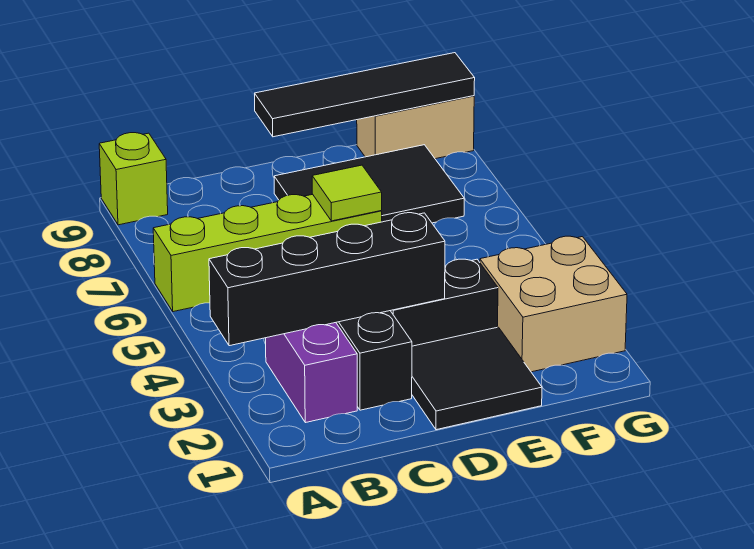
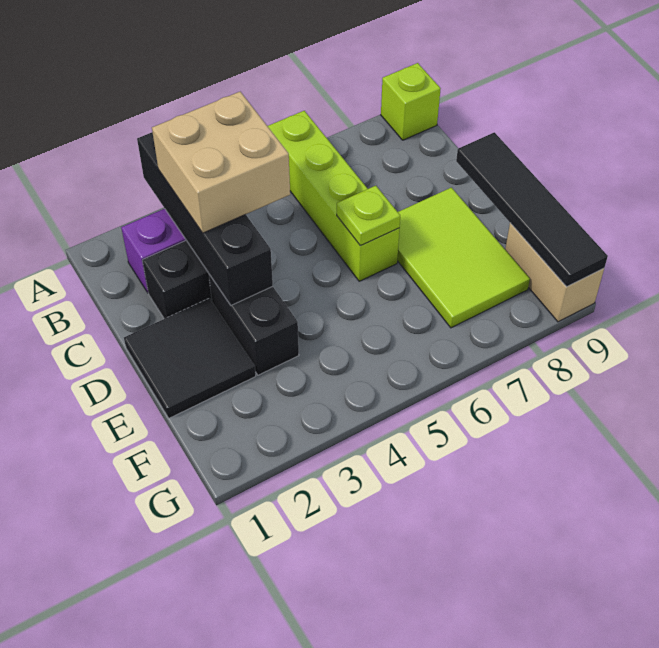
lime 1x1 tile [312,165,382,221] -> lime 1x1 plate [337,186,400,246]
black 2x3 tile [274,145,464,223] -> lime 2x3 tile [397,188,530,328]
tan 2x2 brick [480,236,627,372] -> tan 2x2 brick moved to [152,92,290,233]

